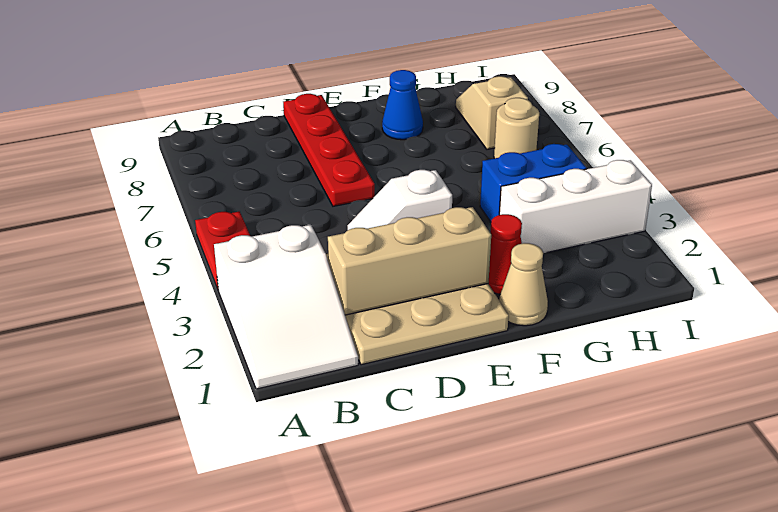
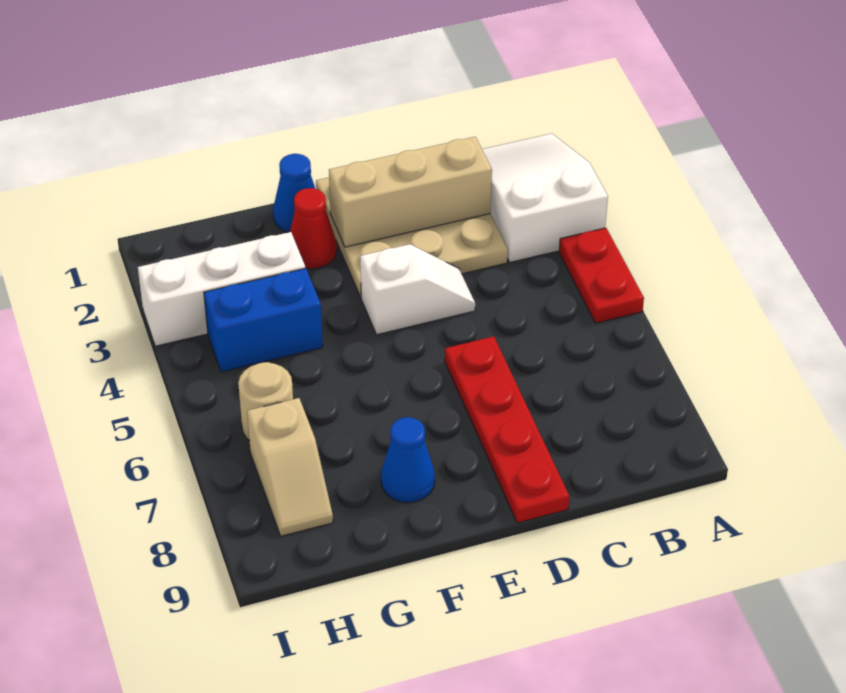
tan 1x1 cone [499,243,548,326] -> blue 1x1 cone [273,154,315,232]

